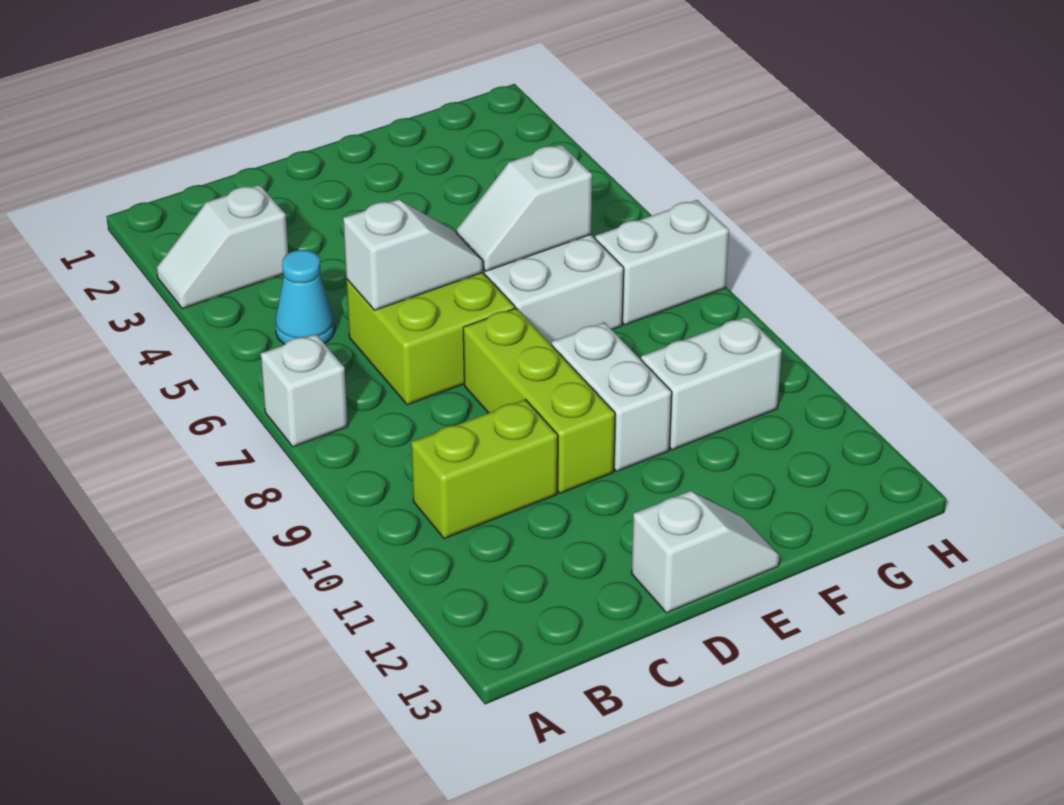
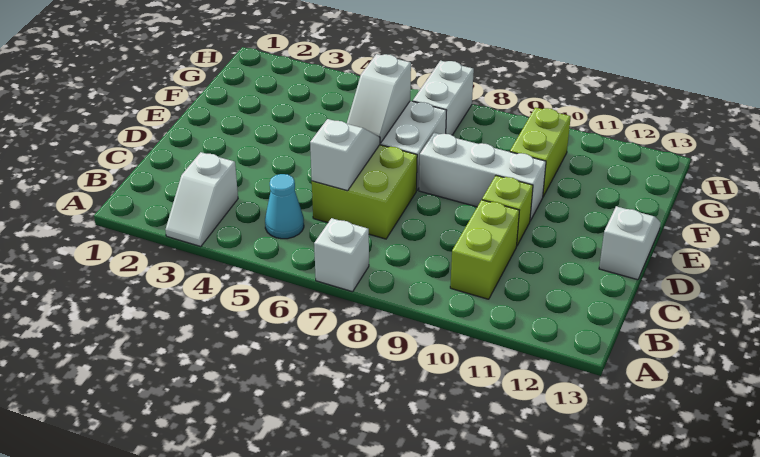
lime 1x3 brick [463,308,615,493] -> lime 1x1 brick [482,176,533,245]
white 1x2 brick [552,322,672,471] -> white 1x3 brick [419,133,546,221]
white 1x2 brick [641,317,782,450] -> lime 1x2 brick [510,107,571,196]

